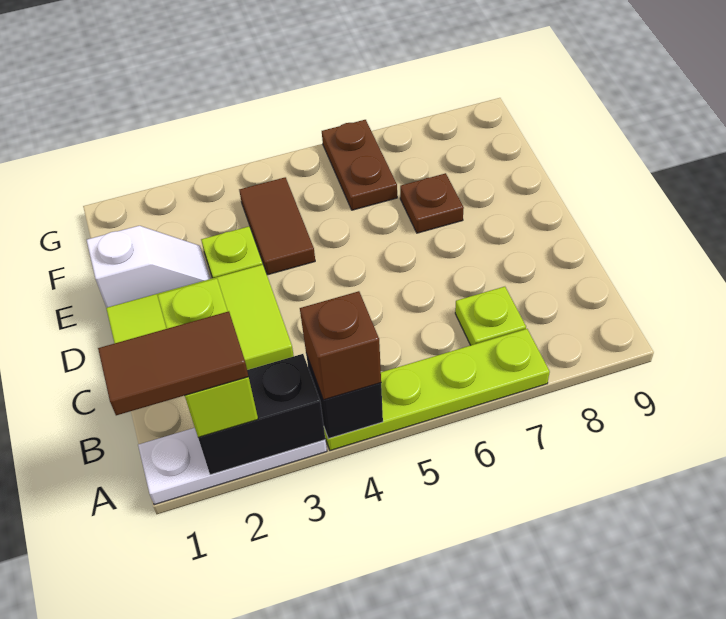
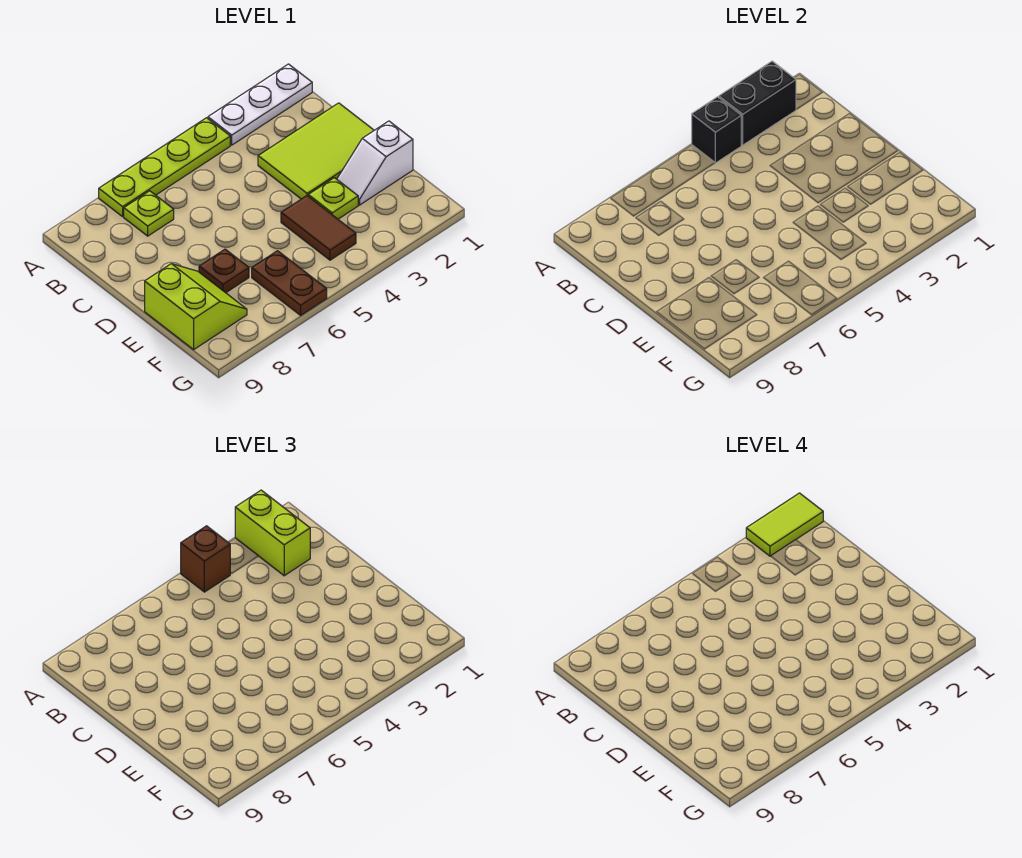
brown 1x2 tile [98,311,249,415] -> lime 1x2 tile [746,493,823,556]
none -> lime 2x2 slope [145,264,247,350]

